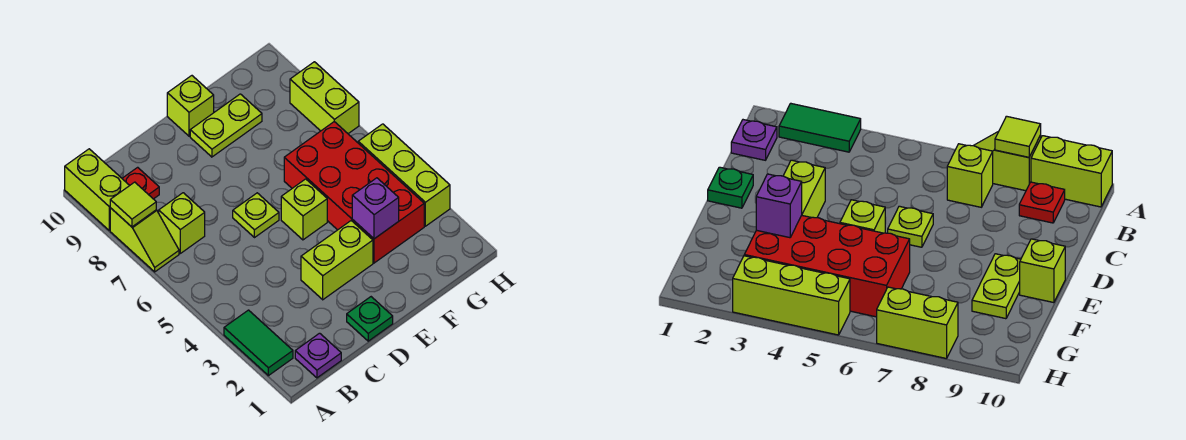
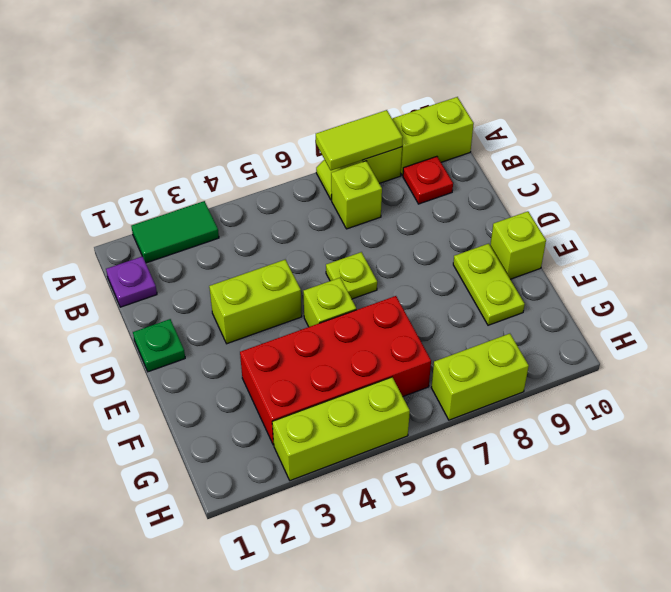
lime 1x1 tile [110,182,156,227] -> lime 1x2 tile [316,110,403,170]
lime 1x2 brick [301,221,373,300] -> lime 1x2 brick turned to [209,260,302,344]
purple 1x1 brick [352,178,399,239] -> none

